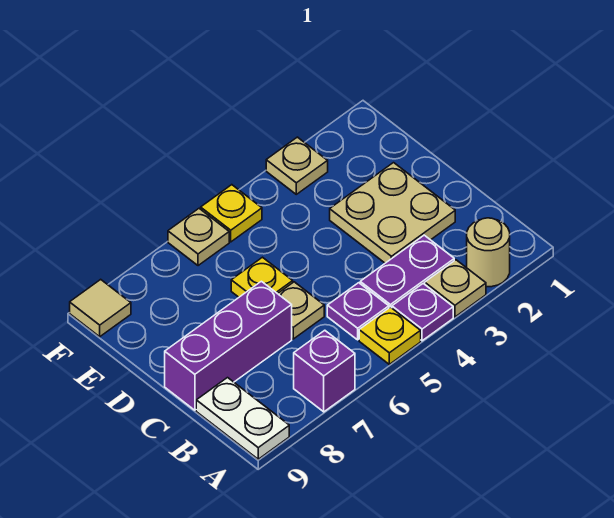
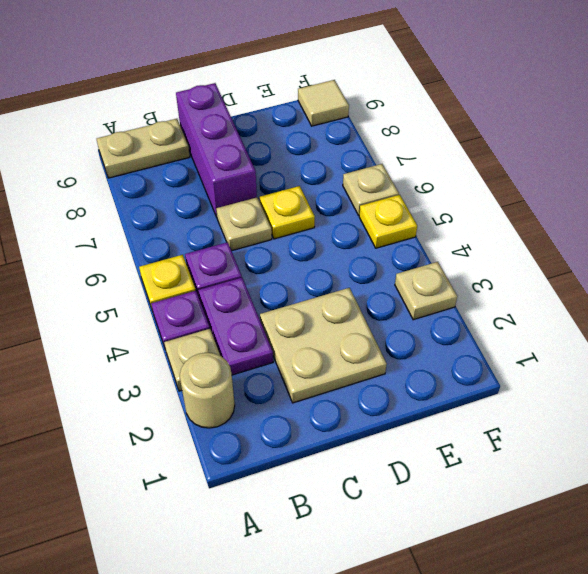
purple 1x1 brick [294,330,355,412] -> none
white 1x2 plate [196,378,289,459] -> tan 1x2 plate [97,119,190,178]

